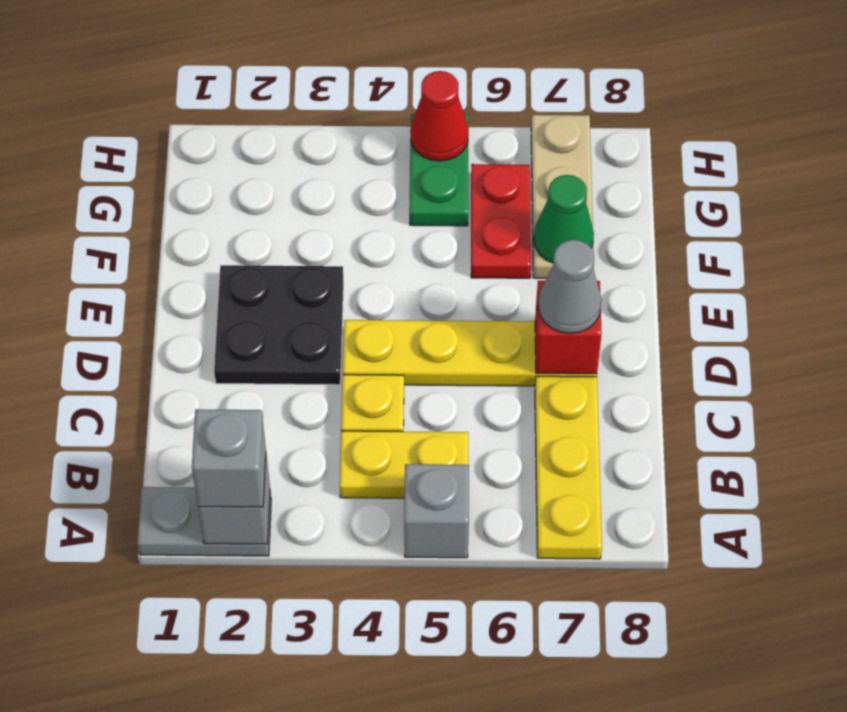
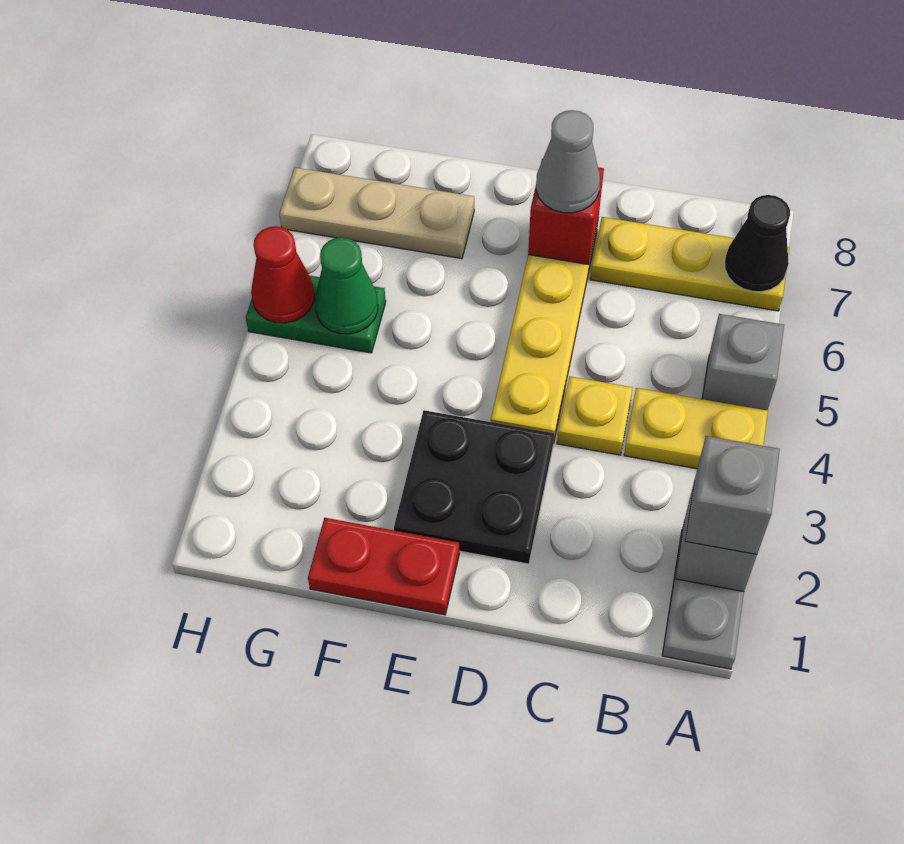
none -> black 1x1 cone [725,195,790,292]
yellow 1x2 plate [339,431,468,498] -> yellow 1x2 plate turned to [624,388,768,469]
red 1x2 plate [471,164,531,278] -> red 1x2 plate moved to [308,518,459,615]
green 1x1 cone [534,175,594,263] -> green 1x1 cone moved to [315,237,378,334]

